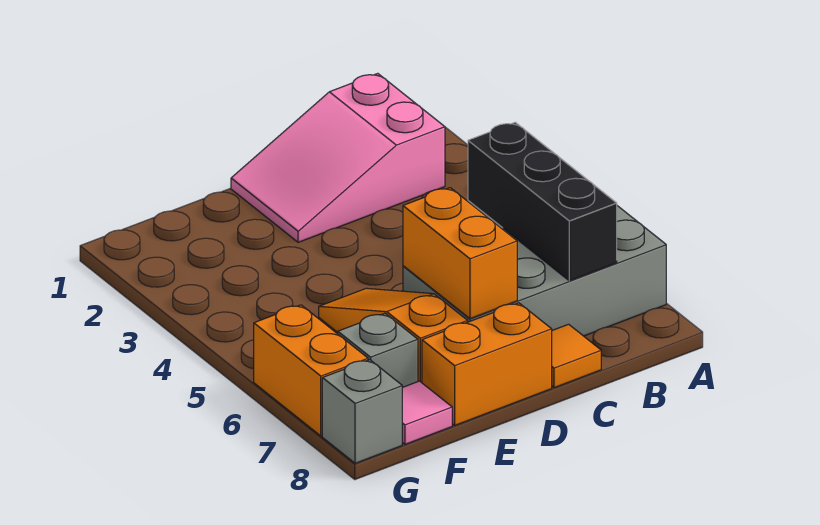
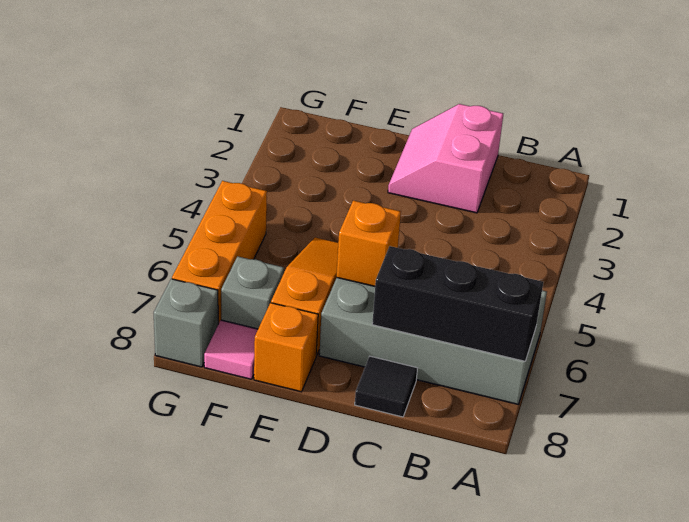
pink 2x3 slope [231,73,445,242] -> pink 2x2 slope [388,104,503,213]
black 1x3 brick [468,122,617,281] -> black 1x3 brick turned to [372,246,543,361]
orange 1x1 tile [552,324,601,388] -> black 1x1 tile [355,356,417,417]
orange 1x2 brick [403,188,517,319] -> orange 1x1 brick [337,201,401,286]
orange 1x2 brick [422,303,552,425] -> orange 1x1 brick [254,303,318,392]
orange 1x2 brick [254,305,368,436] -> orange 1x3 brick [172,181,267,324]

